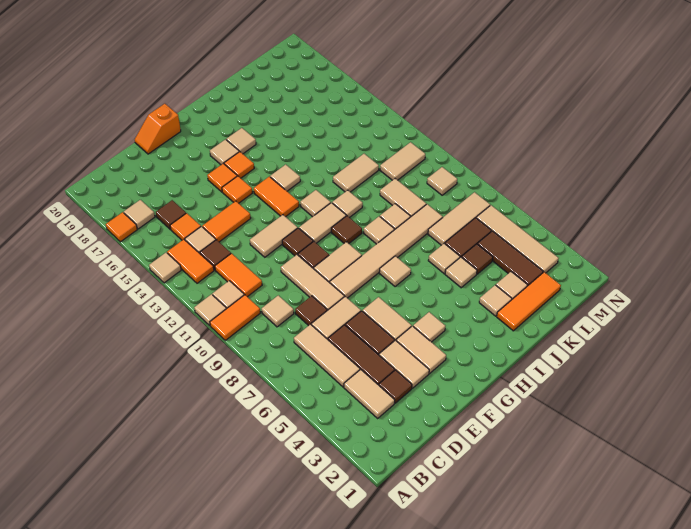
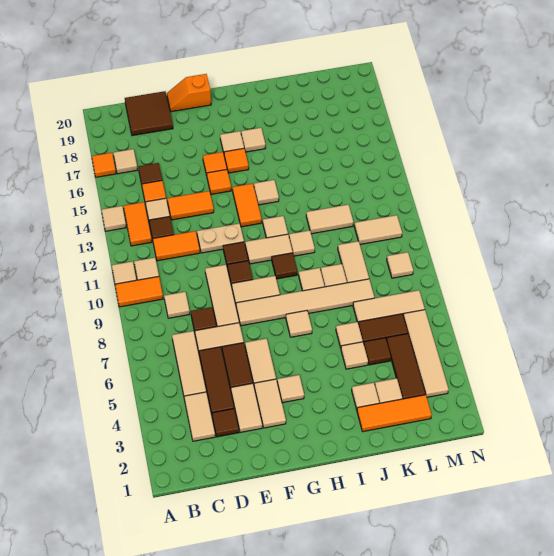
orange 1x2 tile [215,254,262,297] -> orange 1x2 tile turned to [153,231,200,261]
none -> brown 2x2 tile [125,91,173,136]
tan 1x2 tile [250,215,298,257] -> tan 1x2 plate [197,223,244,253]

